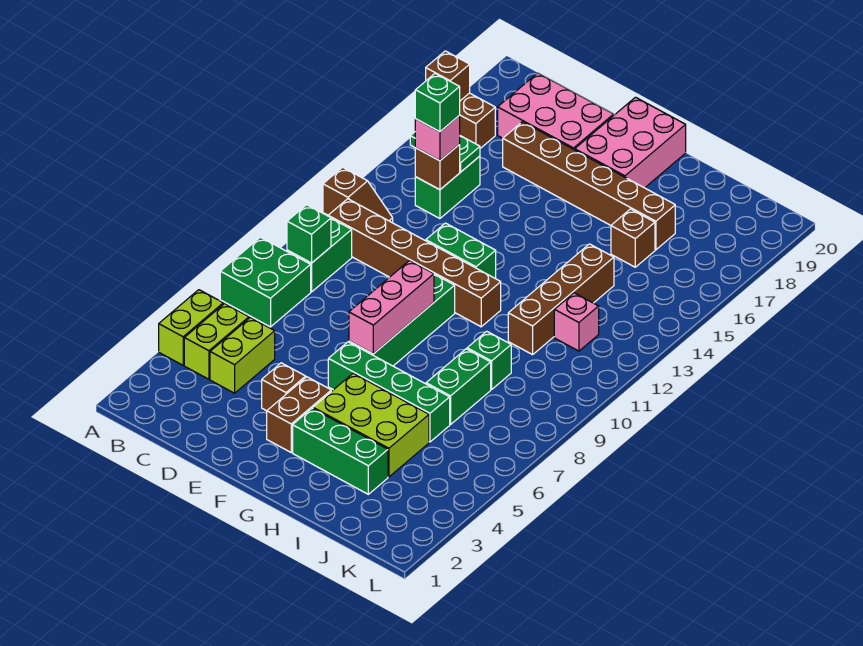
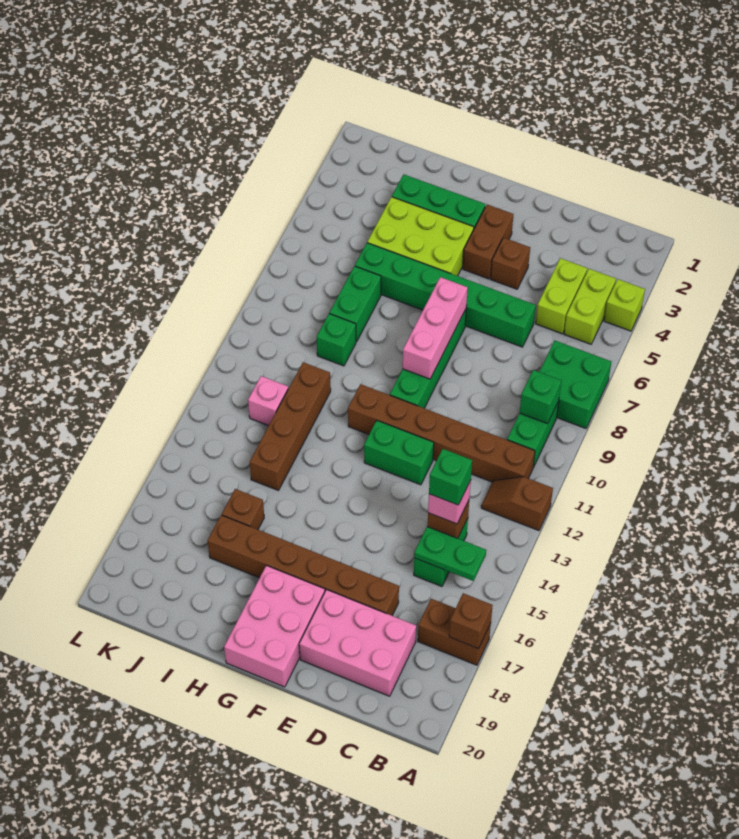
lime 1x2 brick [159,290,223,365] -> lime 1x1 brick [604,279,645,331]
green 1x4 brick [328,342,450,442] -> green 1x6 brick [355,243,536,347]

